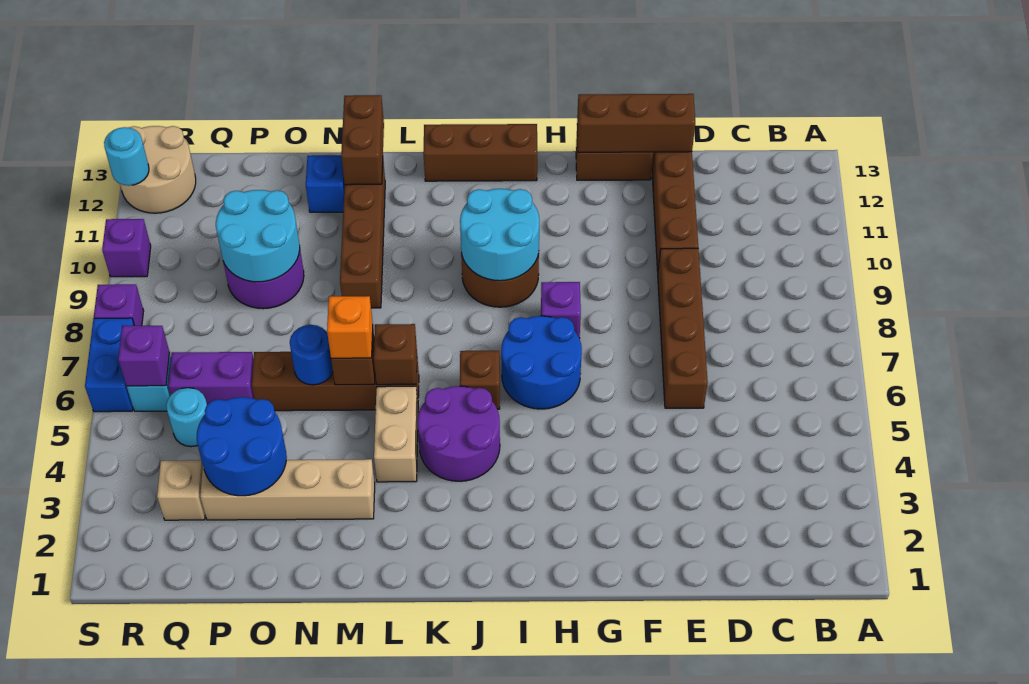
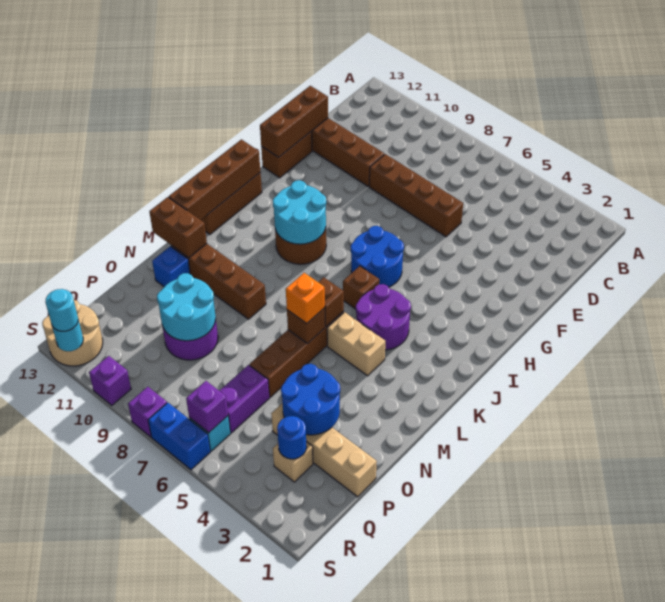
purple 1x1 brick [541,282,581,339] -> none
none -> brown 1x4 brick [169,139,260,220]
tan 1x4 brick [200,459,375,520] -> tan 1x4 brick turned to [271,403,377,497]
blue 1x1 round brick [290,325,333,385] -> blue 1x1 round brick moved to [277,416,307,459]
cyan 1x1 round brick [166,388,207,447] -> cyan 1x1 round brick moved to [45,289,78,331]

